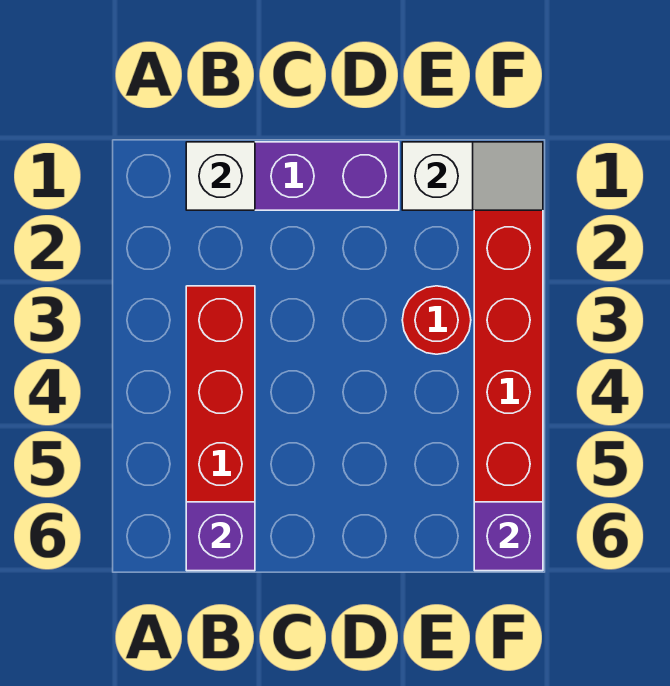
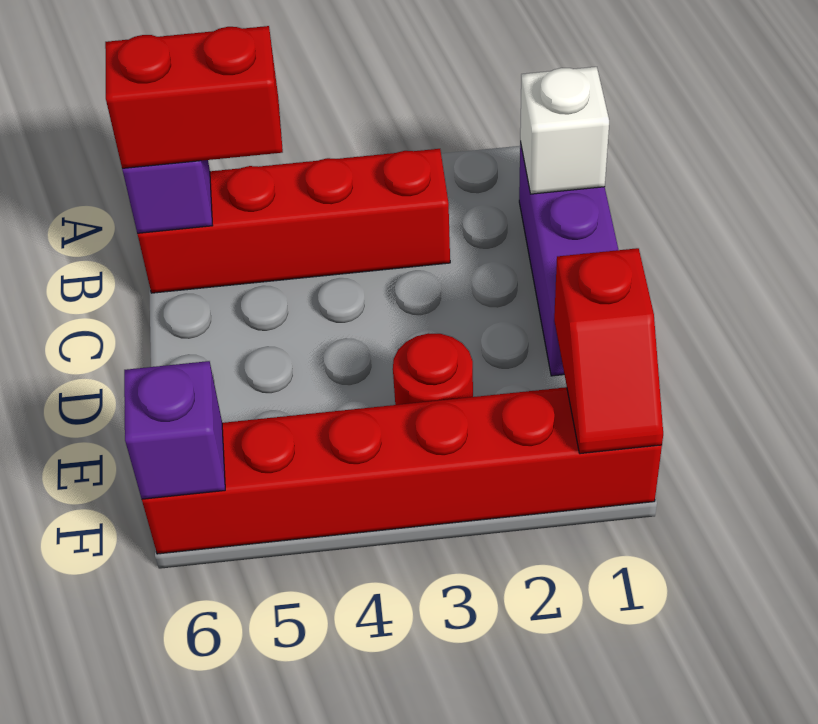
none -> red 1x2 brick [105,26,283,168]
white 1x2 slope [402,142,543,210] -> red 1x2 slope [554,248,663,454]

